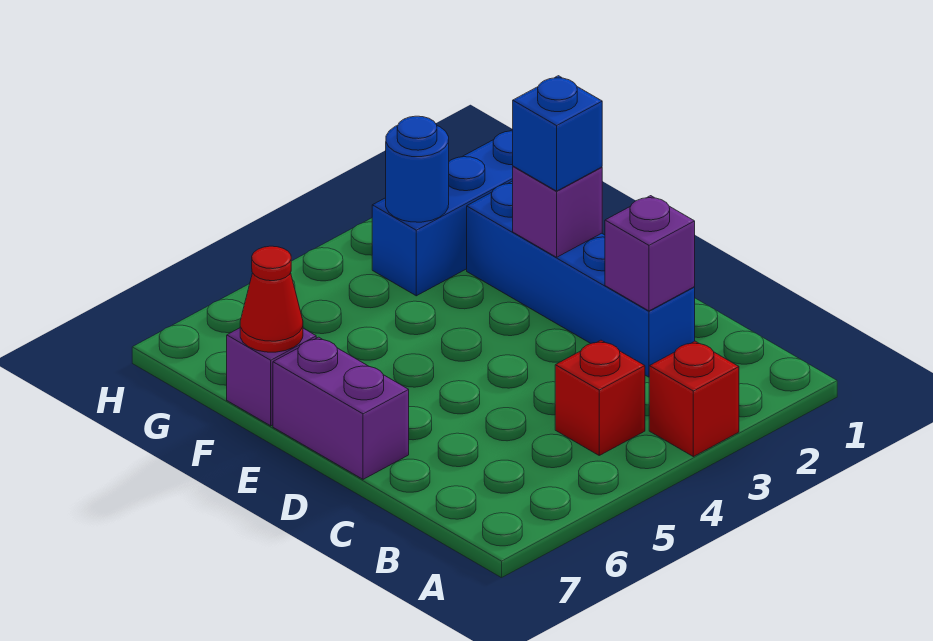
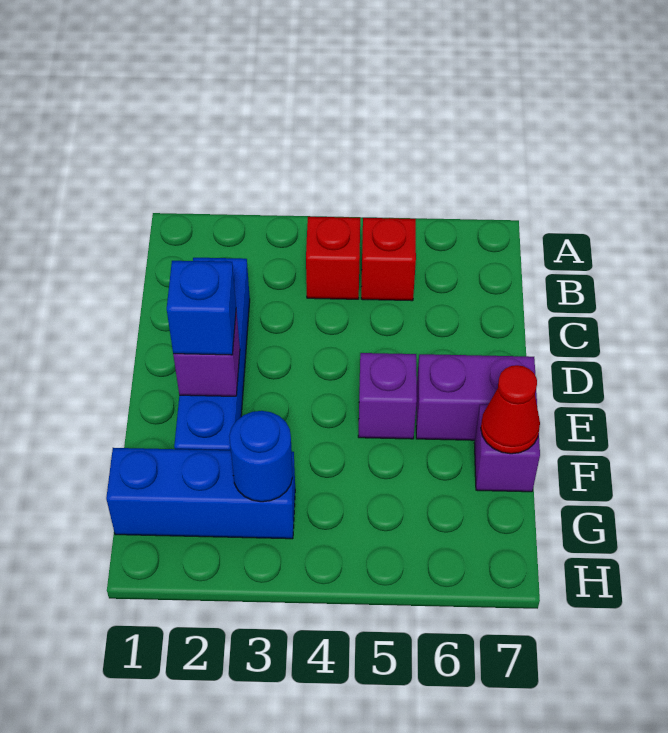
red 1x1 brick [649,341,739,457] -> red 1x1 brick moved to [361,218,416,301]
purple 1x1 brick [605,196,695,311] -> purple 1x1 brick moved to [358,353,417,439]
purple 1x2 brick [273,337,409,479] -> purple 1x2 brick turned to [416,354,537,440]

